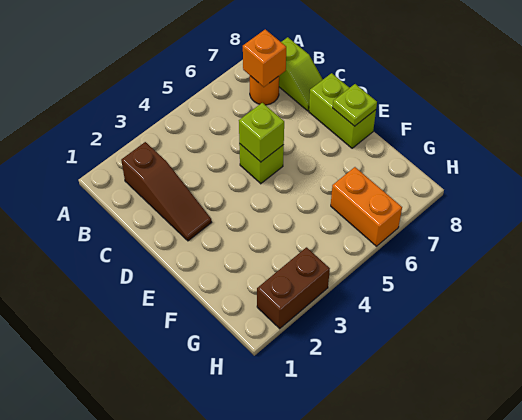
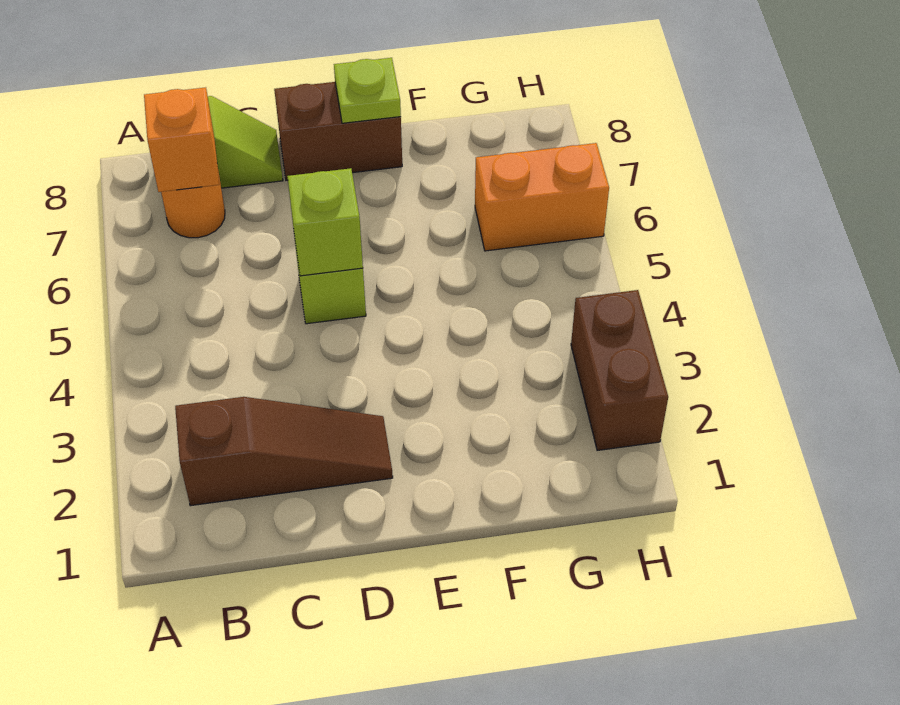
lime 1x2 brick [309,73,376,148] -> brown 1x2 brick [274,82,402,180]

